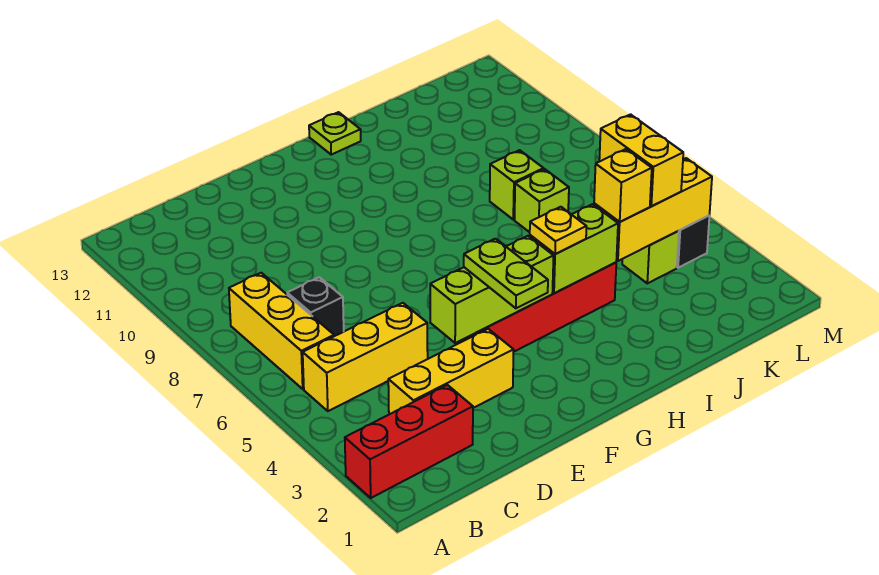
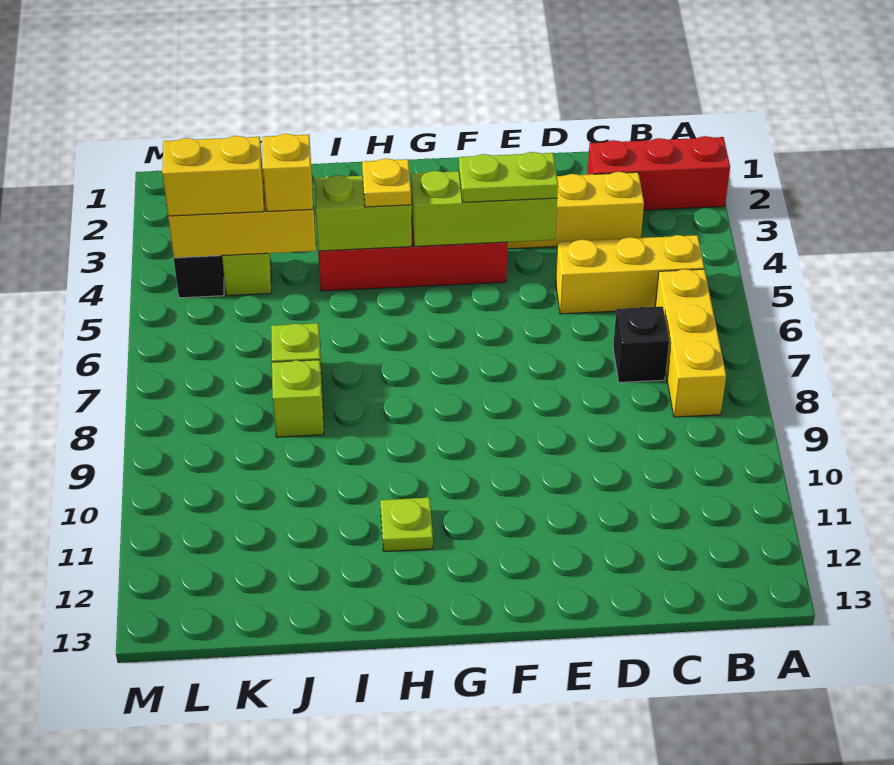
lime 1x2 plate [464,239,548,308] -> lime 1x2 plate turned to [459,152,558,202]
lime 1x1 plate [309,112,361,155] -> lime 1x1 plate moved to [380,498,433,552]
yellow 1x2 brick [599,114,683,206] -> yellow 1x2 brick turned to [162,136,264,216]

